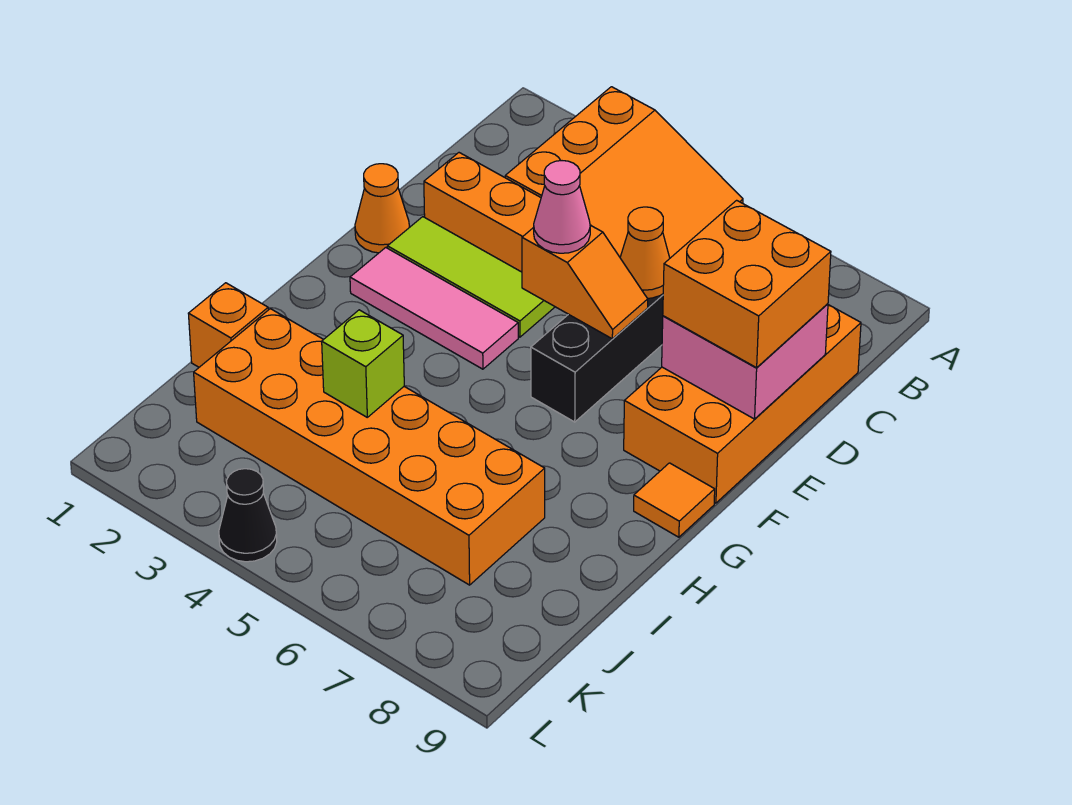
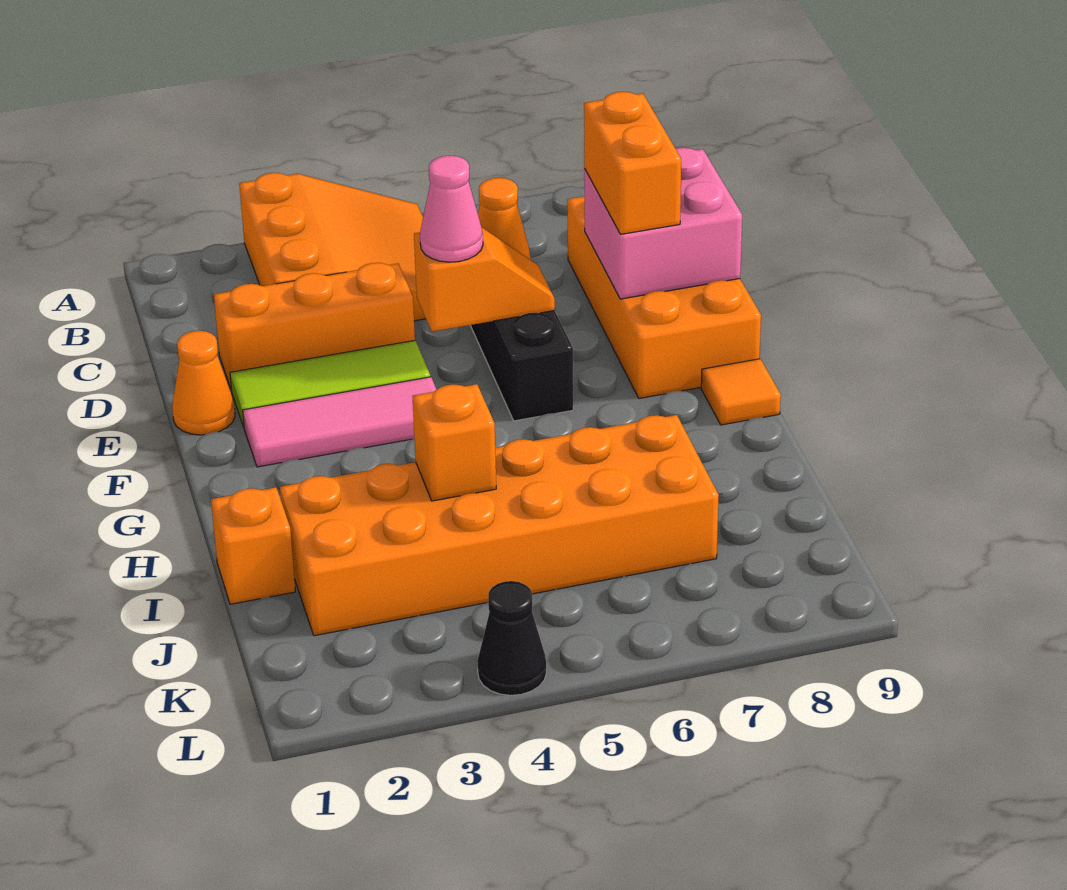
orange 2x2 brick [663,200,831,368] -> orange 1x2 brick [584,92,681,234]
lime 1x1 brick [322,310,404,417] -> orange 1x1 brick [413,384,496,501]

